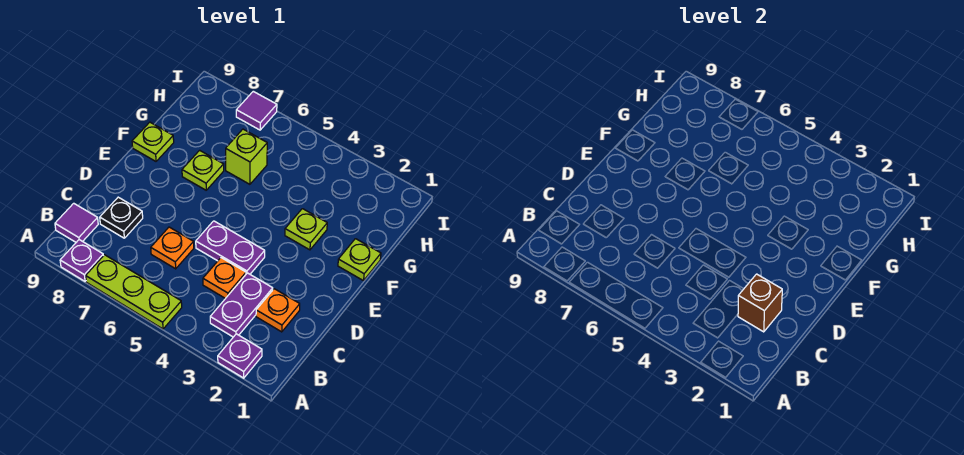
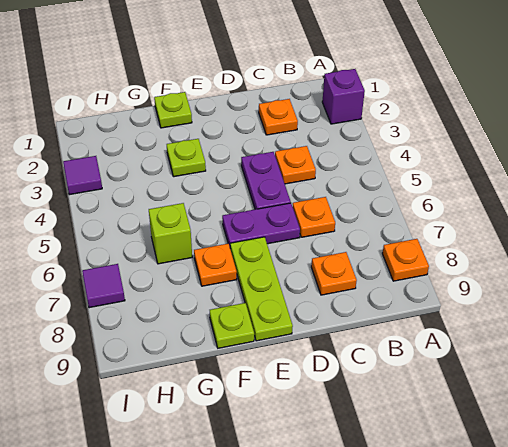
purple 1x1 plate [218,334,262,378] -> purple 1x1 brick [322,69,365,124]
lime 1x3 plate [86,255,182,329] -> lime 1x3 plate moved to [230,237,293,341]
purple 1x1 plate [60,240,104,281] -> orange 1x1 plate [382,239,429,281]
purple 1x2 plate [210,273,273,337] -> purple 1x2 plate moved to [222,203,300,250]
purple 1x1 tile [55,203,98,242] -> purple 1x1 tile moved to [63,156,102,195]
brown 1x1 brick [738,274,782,332] -> none
black 1x1 plate [100,197,143,238] -> orange 1x1 plate [311,252,357,295]
lime 1x1 plate [182,150,224,190] -> orange 1x1 plate [194,244,237,286]

